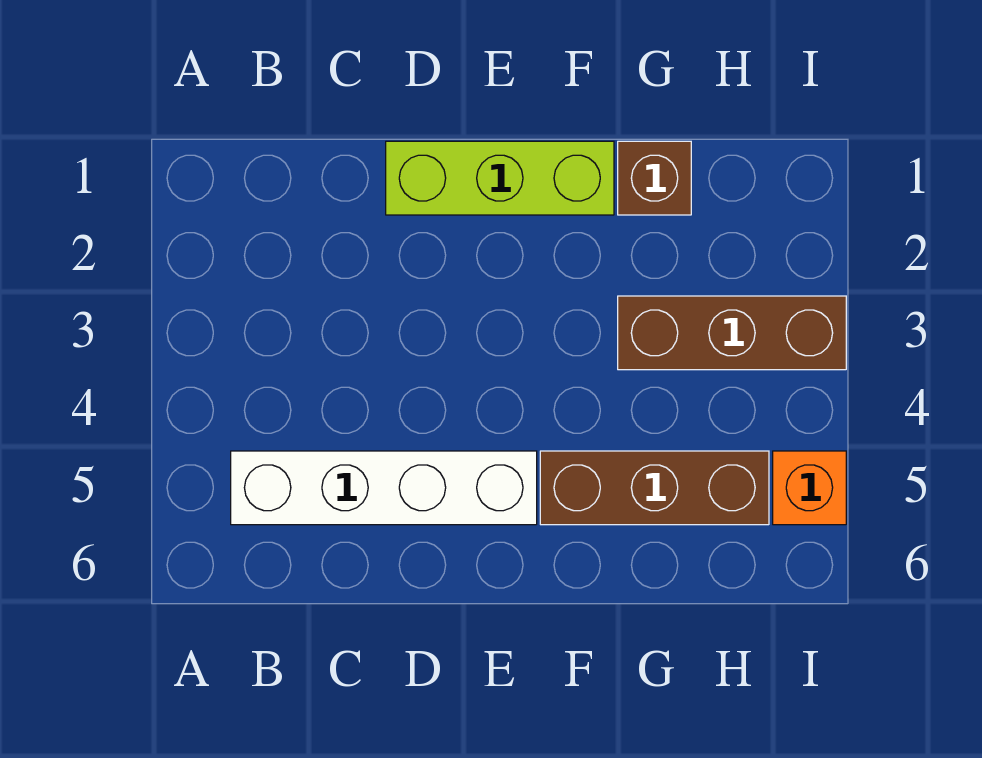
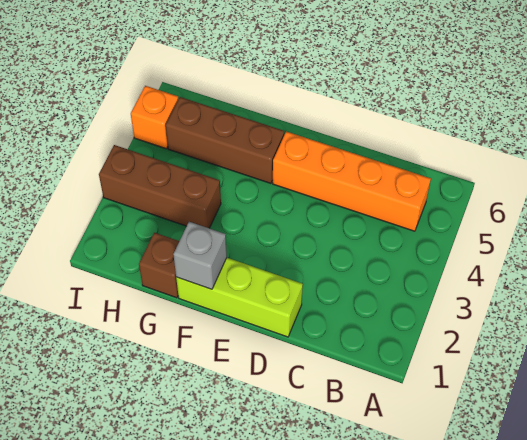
white 1x4 brick [231,451,537,525] -> orange 1x4 brick [273,132,431,231]
none -> grey 1x1 brick [173,222,227,289]

